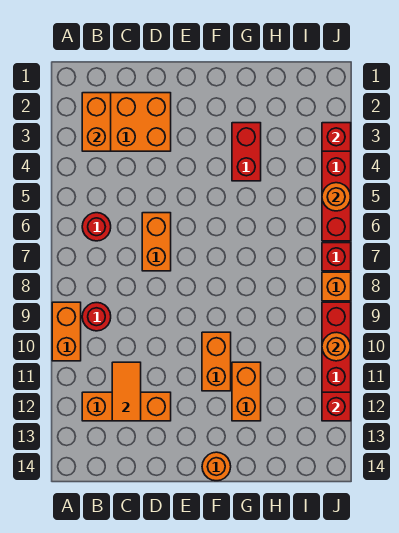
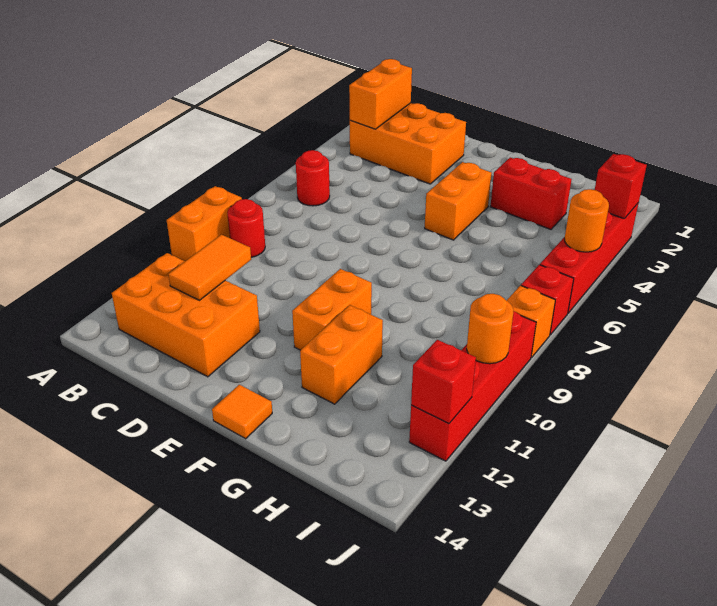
orange 1x3 brick [82,392,171,421] -> orange 2x3 brick [112,253,260,377]
orange 1x2 brick [142,213,171,271] -> orange 1x2 brick moved to [425,162,492,240]
orange 1x1 round brick [202,452,231,481] -> orange 1x1 tile [212,385,272,439]
red 1x2 brick [232,123,261,181] -> red 1x2 brick turned to [490,158,572,229]

